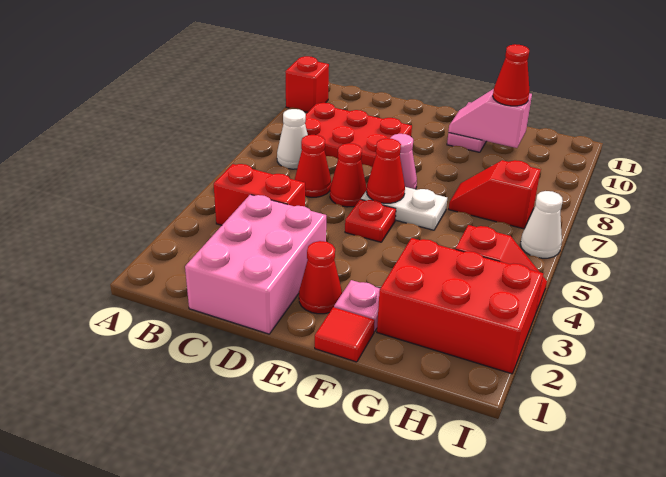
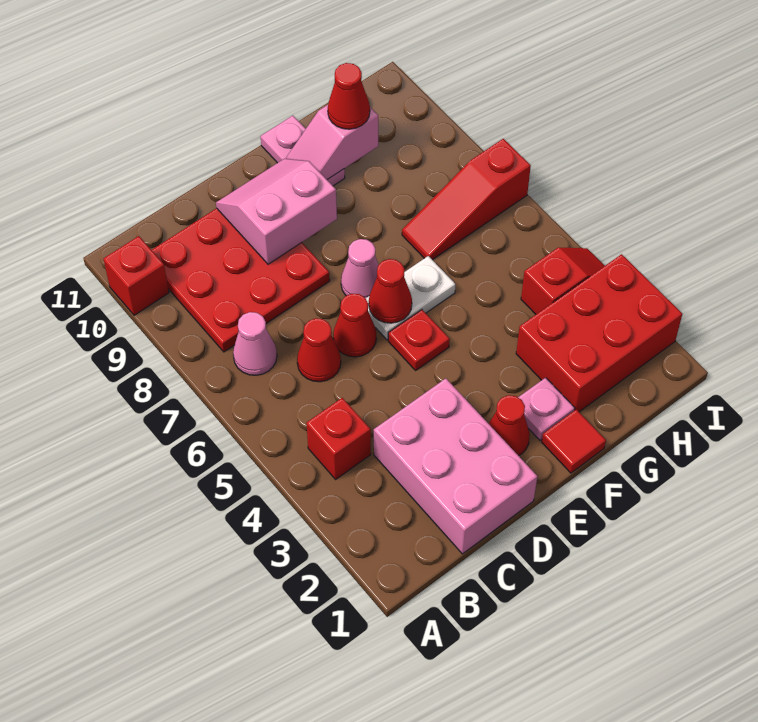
red 1x2 brick [214,164,305,225] -> red 1x1 brick [306,398,371,479]
white 1x1 cone [277,109,308,169] -> pink 1x1 cone [233,312,277,375]
red 2x3 plate [305,103,412,167] -> red 3x3 plate [152,208,330,352]
none -> pink 2x2 slope [216,159,337,264]
red 1x2 slope [449,160,541,229] -> red 1x3 slope [402,139,531,260]
white 1x1 cone [520,191,563,258] -> none

